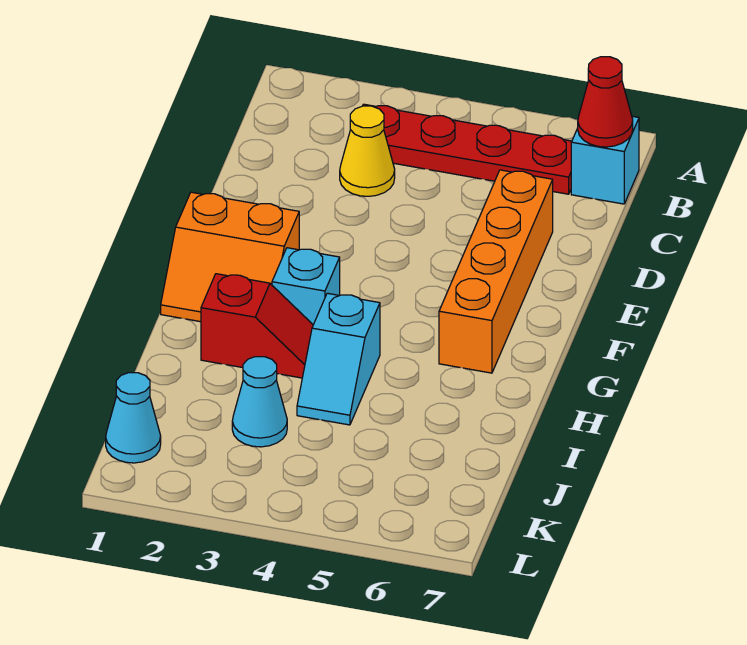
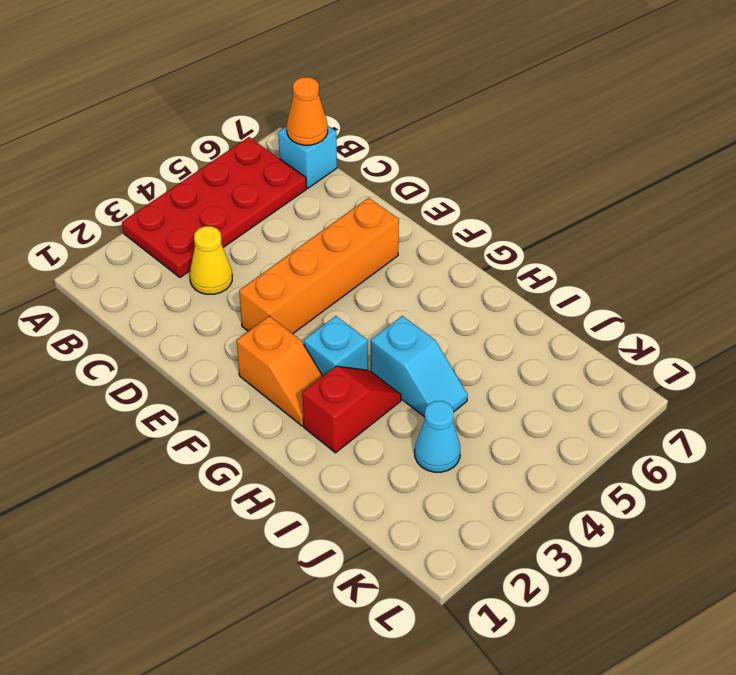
red 1x4 plate [363,104,572,194] -> red 2x4 plate [122,137,306,277]
red 1x1 cone [578,57,633,147] -> orange 1x1 cone [287,77,328,145]
orange 1x4 brick [439,170,553,373] -> orange 1x4 brick turned to [239,198,399,334]
orange 2x2 slope [161,192,299,322] -> orange 1x2 slope [236,316,323,426]
cyan 1x1 cone [106,373,161,463] -> none

